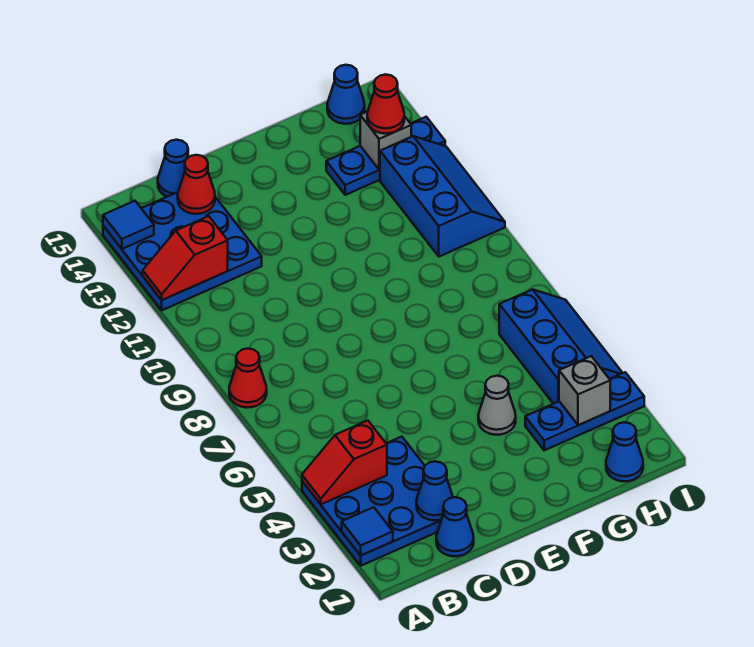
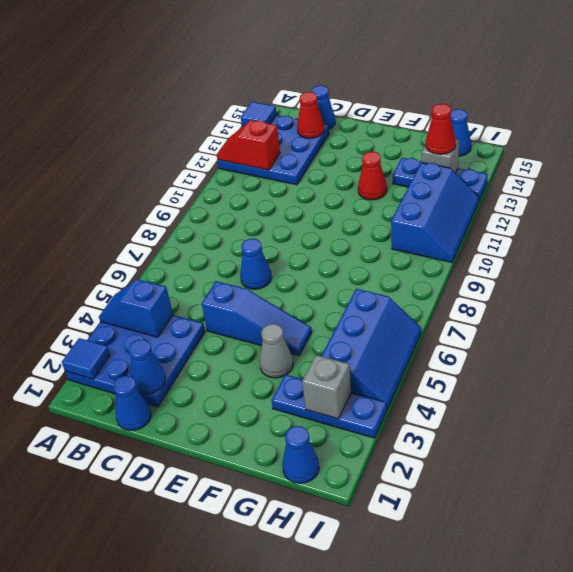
red 1x2 slope [302,421,387,504] -> blue 1x2 slope [99,279,173,337]
red 1x1 cone [229,348,267,408] -> red 1x1 cone moved to [358,152,387,200]
none -> blue 1x3 slope [202,281,312,356]
none -> blue 1x1 cone [240,239,272,289]

